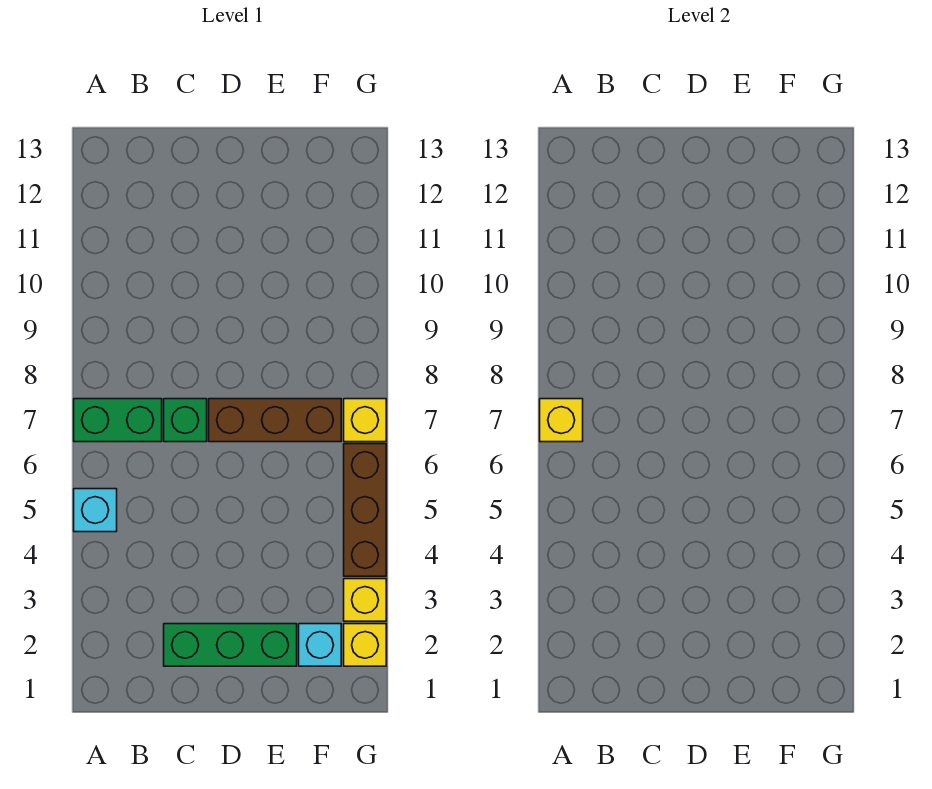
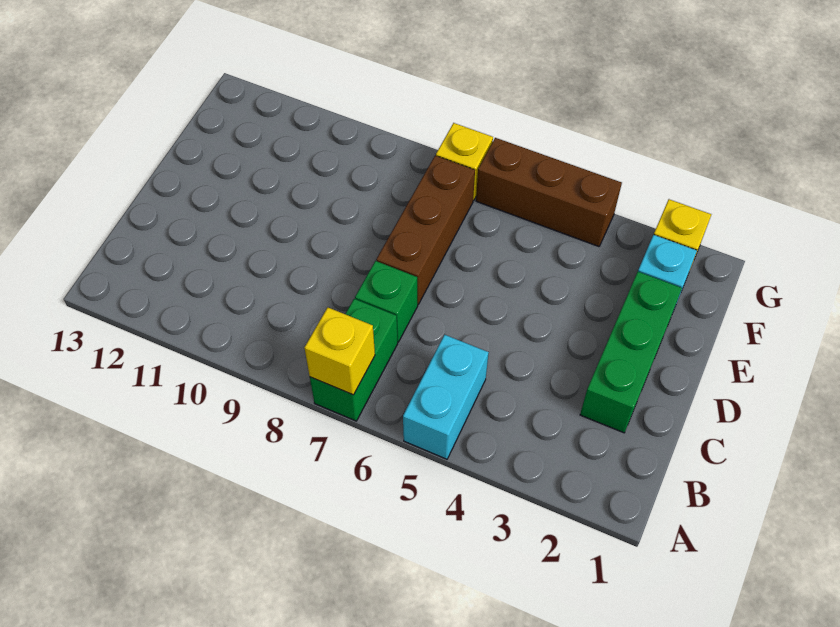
cyan 1x1 brick [74,489,117,532] -> cyan 1x2 brick [403,335,489,459]
yellow 1x1 brick [344,579,386,621] -> none

